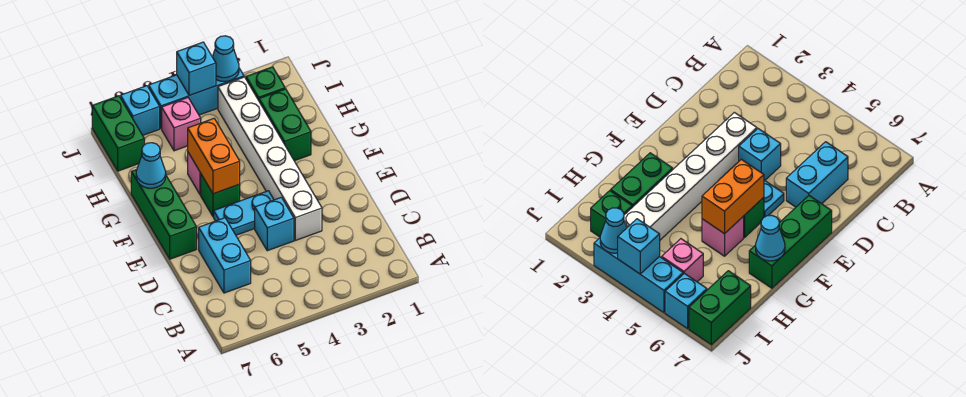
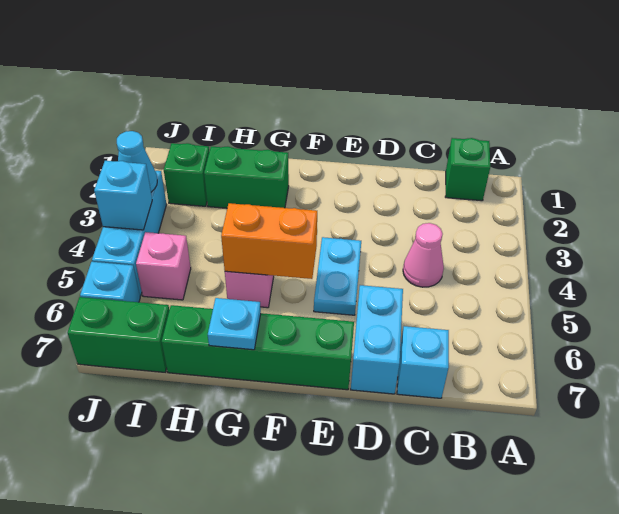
none -> pink 1x1 cone [403,223,444,287]
cyan 1x2 brick [199,218,251,293] -> cyan 1x2 brick turned to [351,285,403,394]
white 1x6 brick [218,77,322,240] -> none
cyan 1x1 brick [255,197,294,251] -> cyan 1x1 brick moved to [397,326,449,398]
green 1x3 brick [131,170,197,259] -> green 1x4 brick [162,305,354,390]
green 1x1 brick [201,175,240,217] -> green 1x1 brick moved to [445,138,490,201]
cyan 1x1 cone [136,143,166,188] -> cyan 1x1 plate [208,298,261,350]

